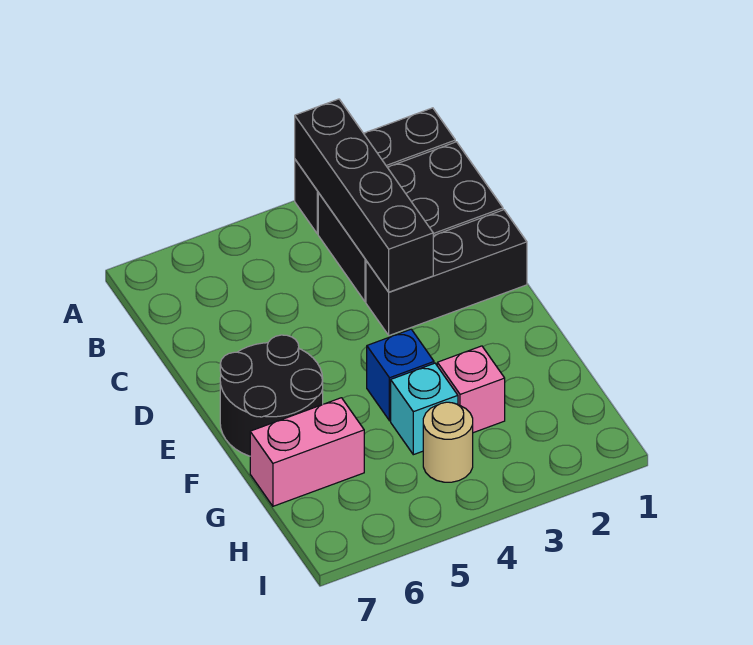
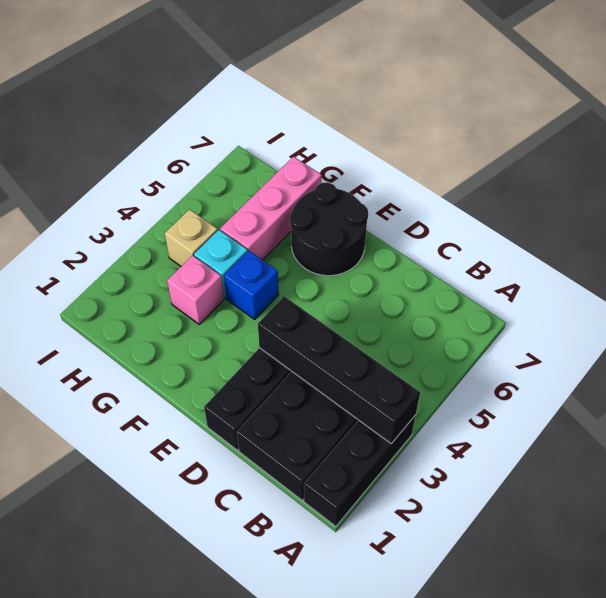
pink 1x2 brick [250,398,364,506] -> pink 1x3 brick [220,157,322,260]
tan 1x1 round brick [423,402,473,482] -> tan 1x1 brick [165,209,218,266]

